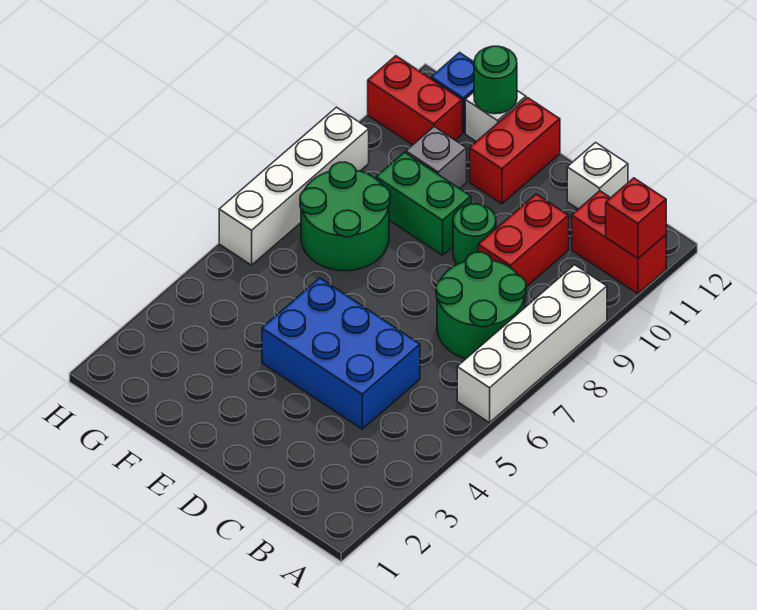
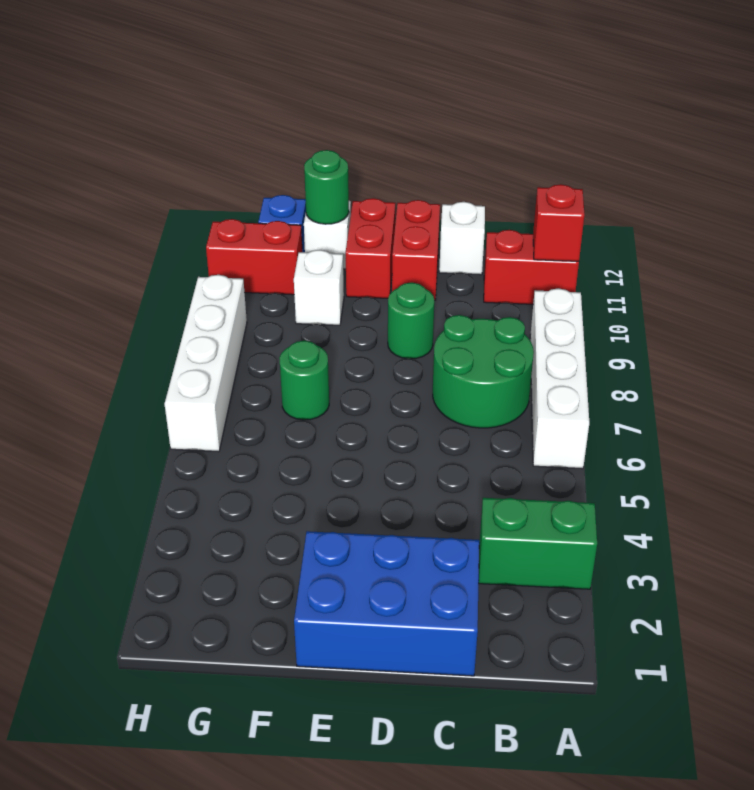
blue 2x3 brick [262,278,420,429] -> blue 2x3 brick moved to [294,531,479,676]
red 1x2 brick [478,194,569,287] -> red 1x2 brick moved to [392,200,440,300]
green 1x2 brick [376,152,471,255] -> green 1x2 brick moved to [479,498,597,589]
green 2x2 round brick [300,162,390,271] -> green 1x1 round brick [279,341,329,420]
grey 1x1 brick [406,127,467,189] -> white 1x1 brick [294,250,344,325]

